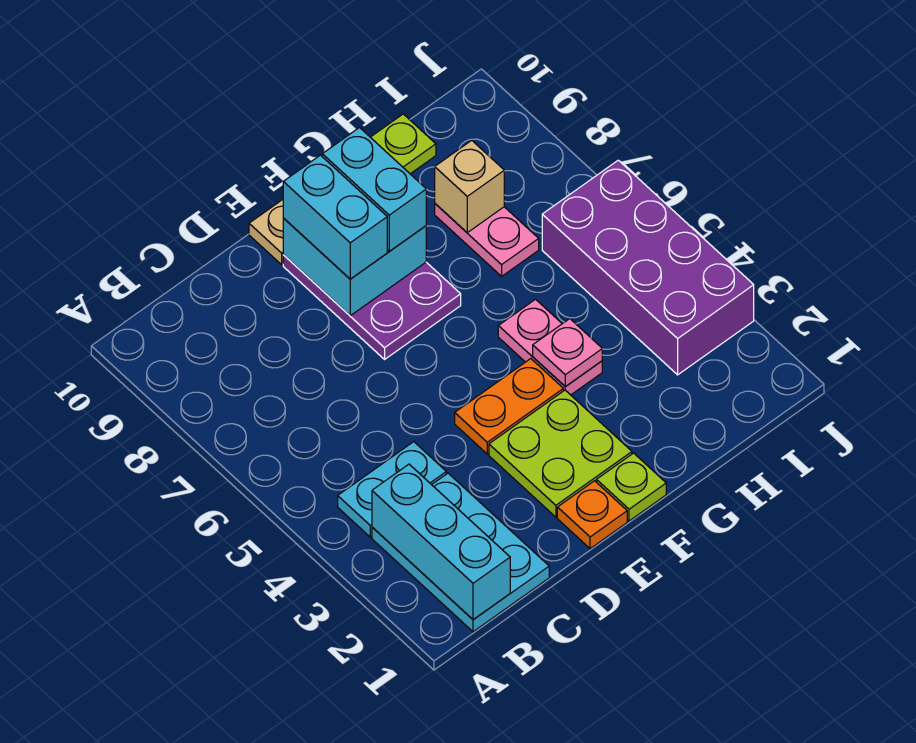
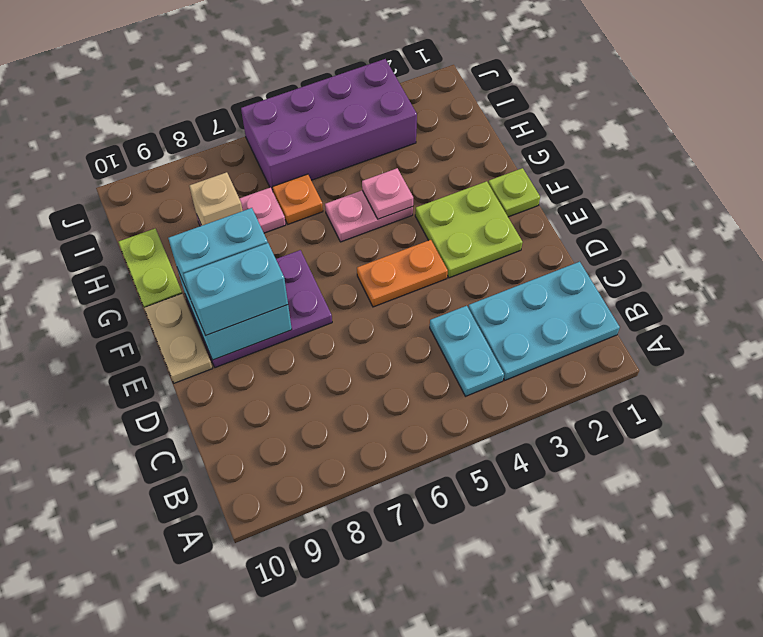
cyan 1x3 brick [372,464,510,619] -> none
orange 1x1 plate [557,481,627,549] -> orange 1x1 plate moved to [273,174,323,224]
orange 1x2 plate [455,359,563,454] -> orange 1x2 plate turned to [357,240,448,307]

